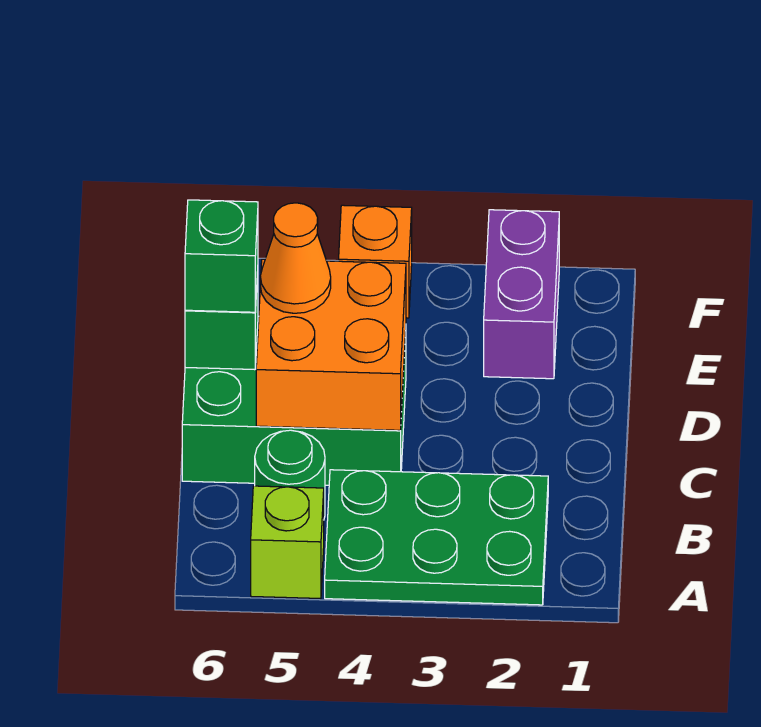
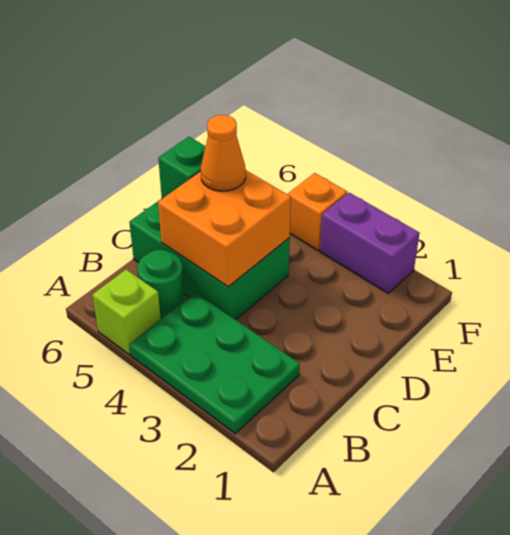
green 1x1 brick [185,200,258,312] -> none
purple 1x2 brick [484,210,559,379] -> purple 1x2 brick turned to [320,193,420,293]

